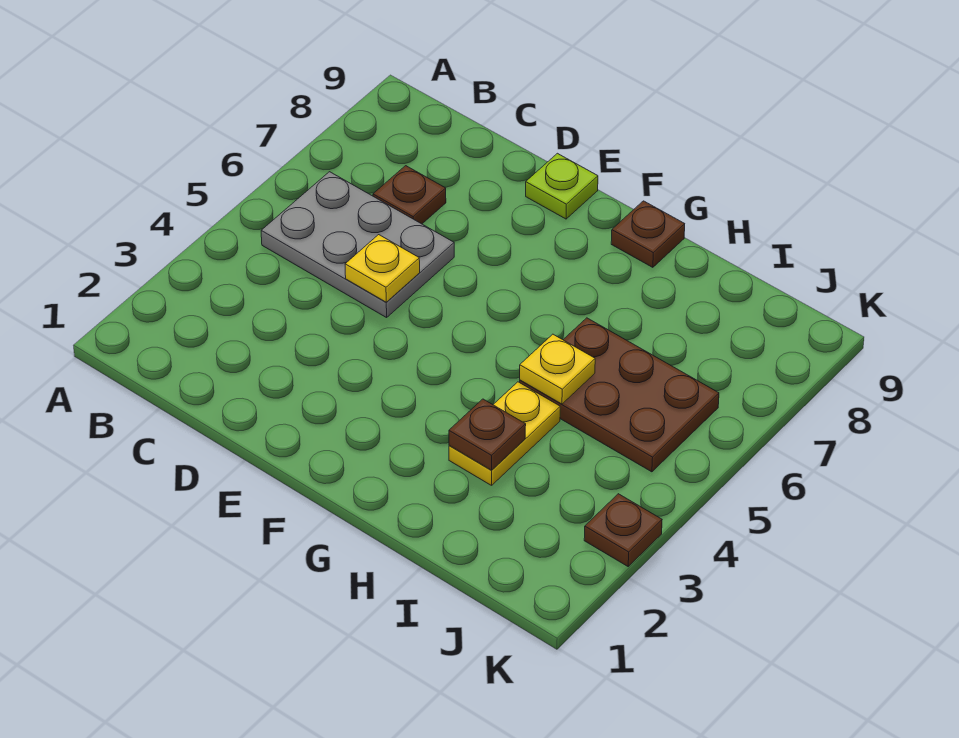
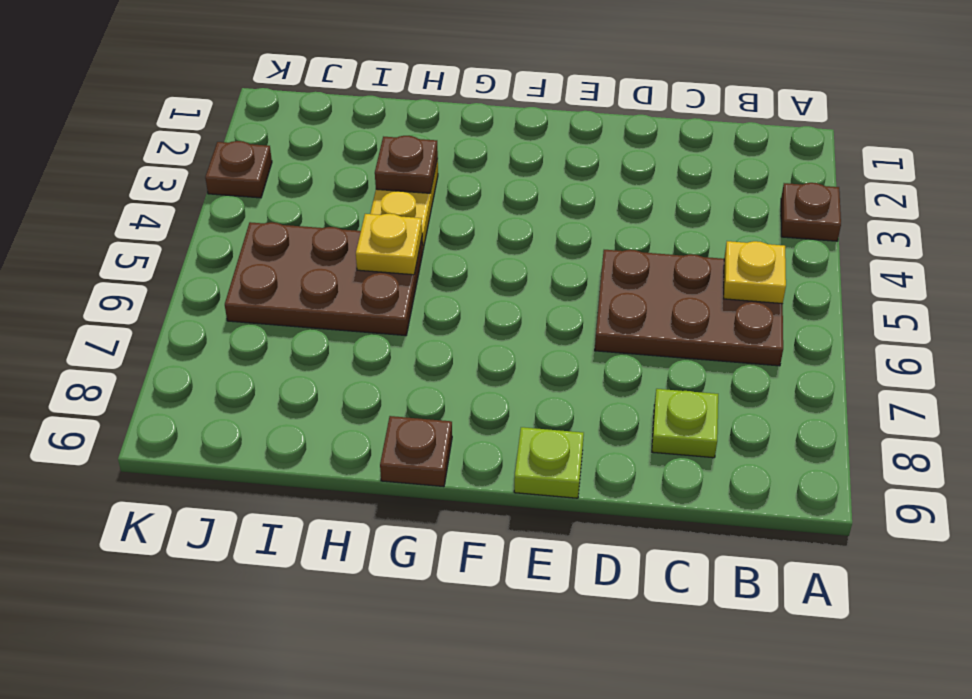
grey 2x3 plate [261,172,454,318] -> brown 2x3 plate [595,250,783,366]
brown 1x1 plate [373,166,446,224] -> brown 1x1 plate moved to [781,183,841,241]
none -> lime 1x1 plate [652,389,718,458]
yellow 1x1 plate [345,235,420,302] -> yellow 1x1 plate moved to [724,241,786,304]

